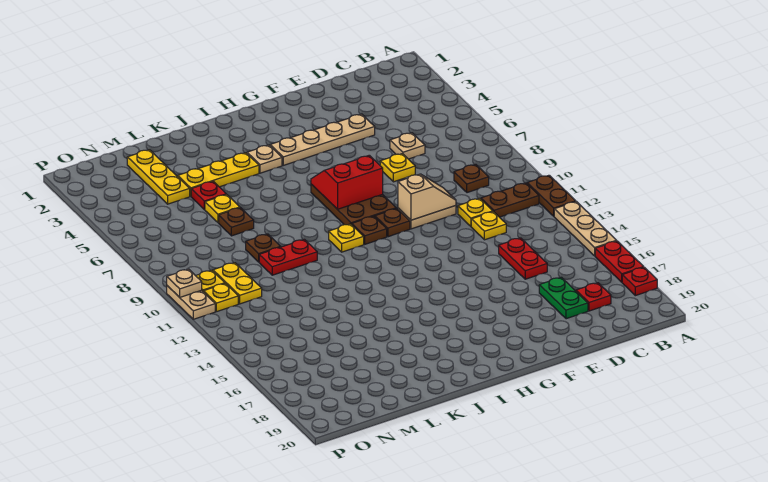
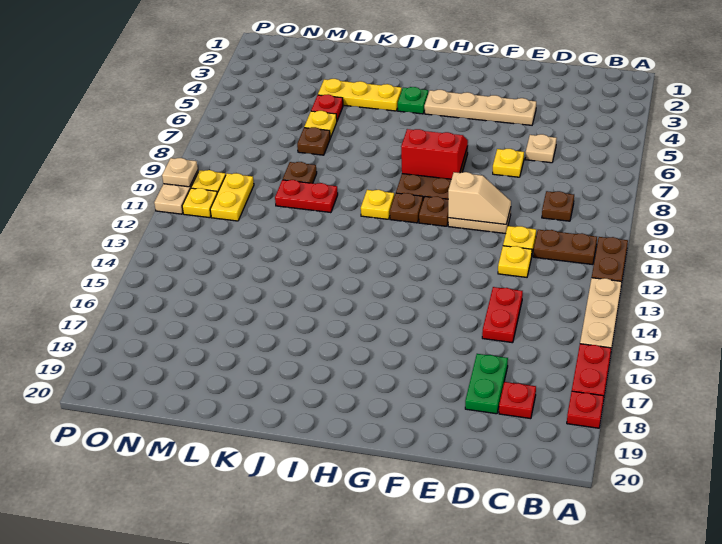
tan 1x1 plate [247,145,282,173] -> green 1x1 plate [398,87,428,114]
yellow 1x3 plate [127,150,190,204] -> none

